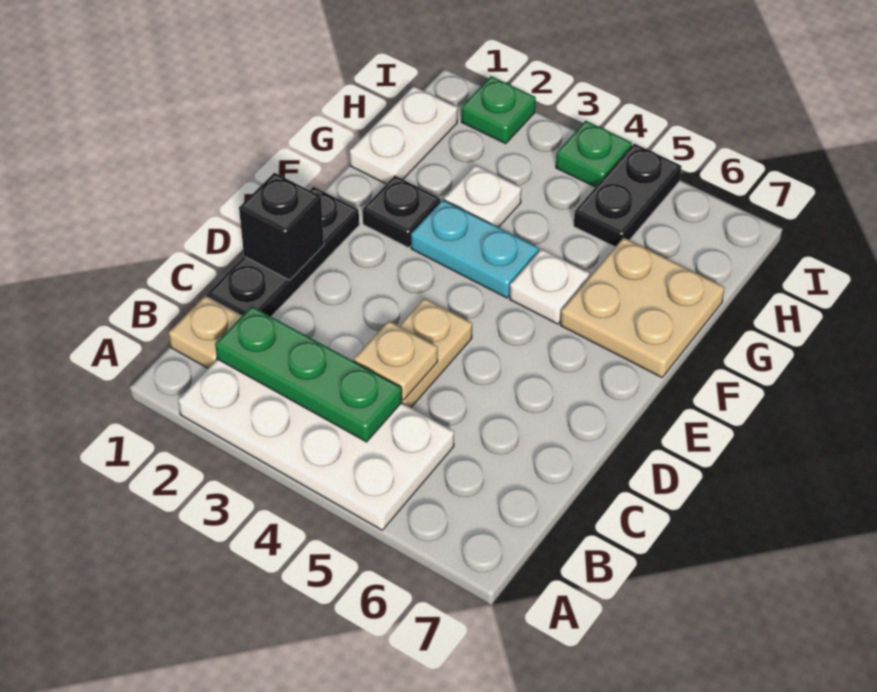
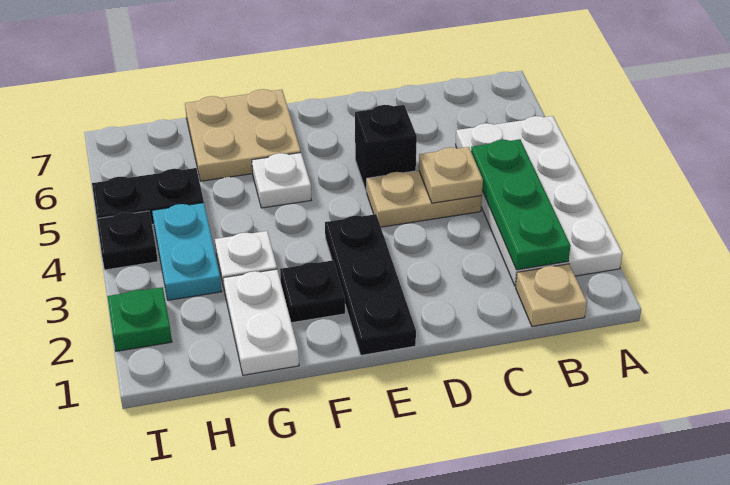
black 1x3 plate [207,187,359,316] -> black 1x3 plate turned to [325,214,416,355]
black 1x1 brick [239,173,324,280] -> black 1x1 brick moved to [355,105,417,192]
cyan 1x2 plate [411,200,539,298] -> cyan 1x2 plate moved to [152,203,222,300]
white 1x2 plate [349,86,458,184] -> white 1x2 plate turned to [223,269,299,375]
green 1x1 plate [556,121,632,187] -> black 1x1 plate [97,211,158,270]

